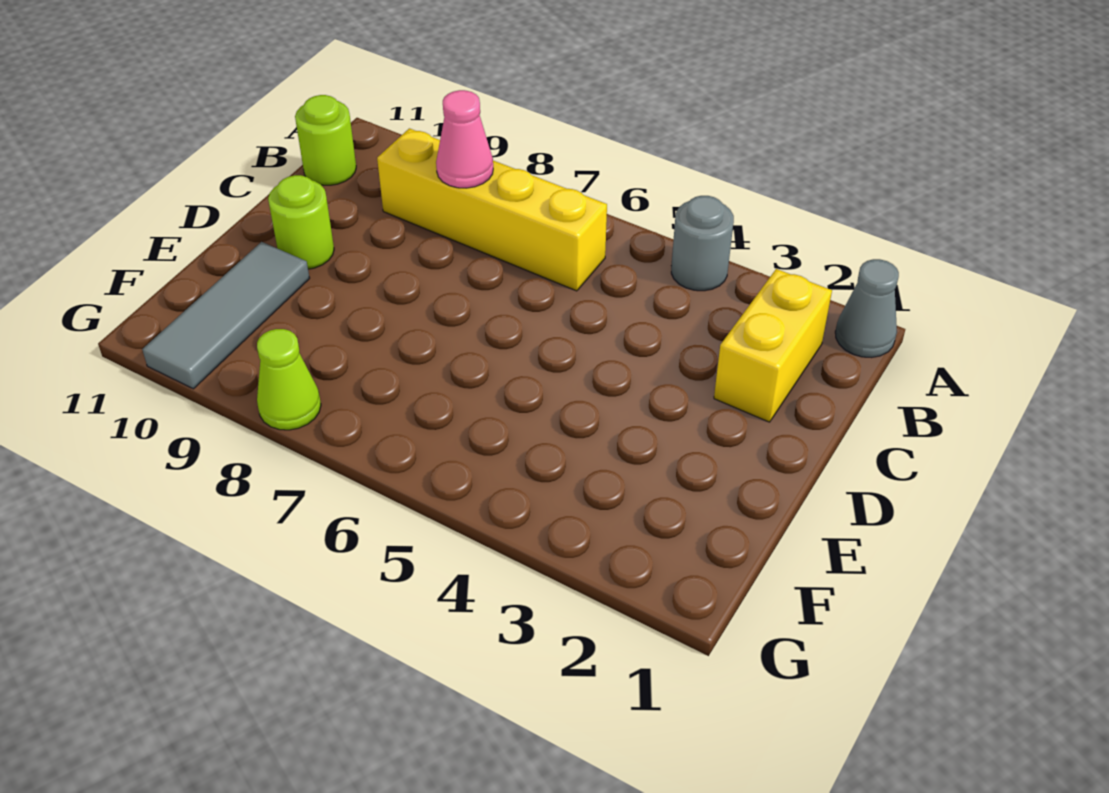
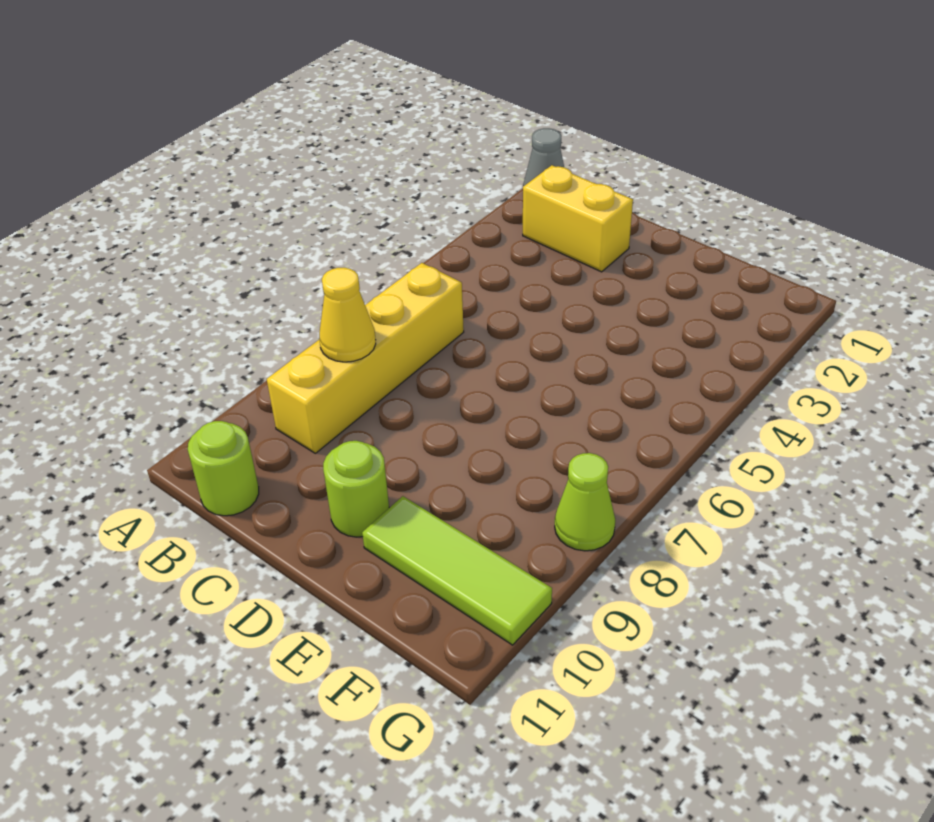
grey 1x1 round brick [671,196,734,291] -> none
pink 1x1 cone [436,90,493,188] -> yellow 1x1 cone [319,268,376,362]
grey 1x3 tile [142,242,310,389] -> lime 1x3 tile [362,496,552,645]

